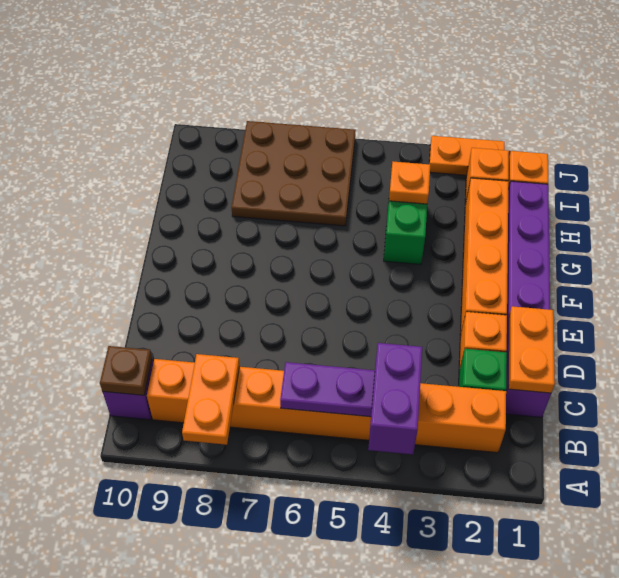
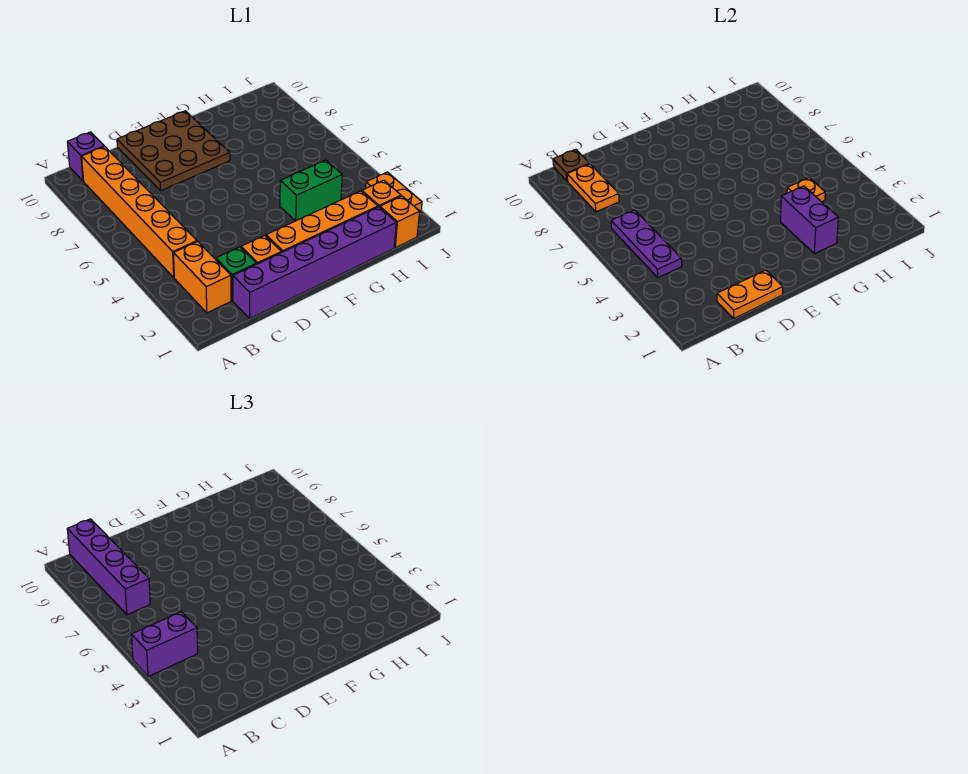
orange 1x2 plate [182,354,240,445] -> orange 1x2 plate turned to [567,164,619,212]
none -> purple 1x4 brick [67,519,150,615]
none -> purple 1x2 brick [781,186,838,254]
brown 3x3 plate [232,121,356,226] -> brown 3x3 plate moved to [117,111,230,191]

